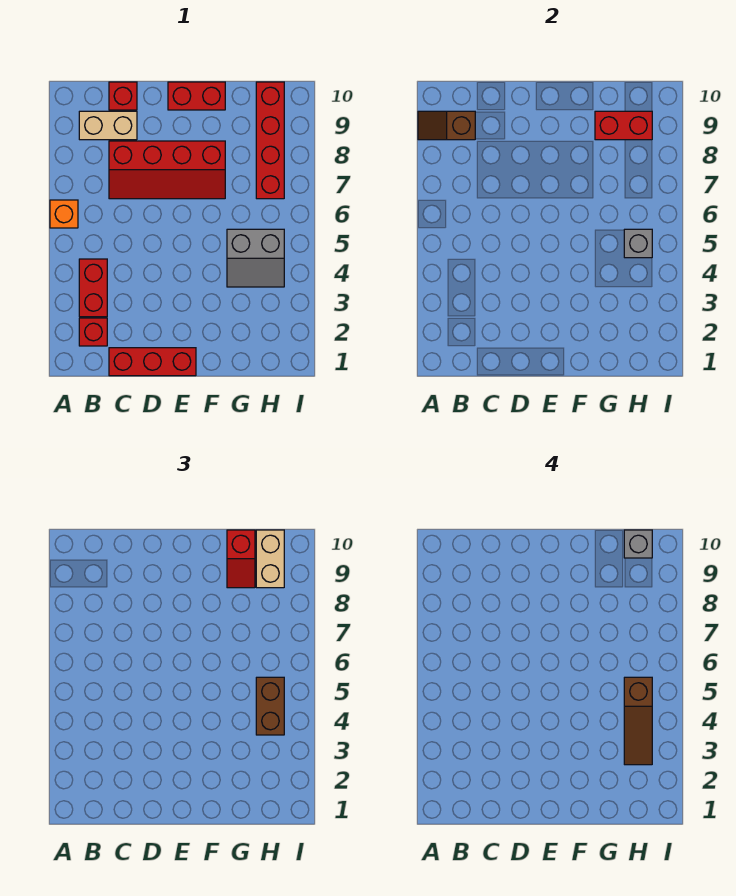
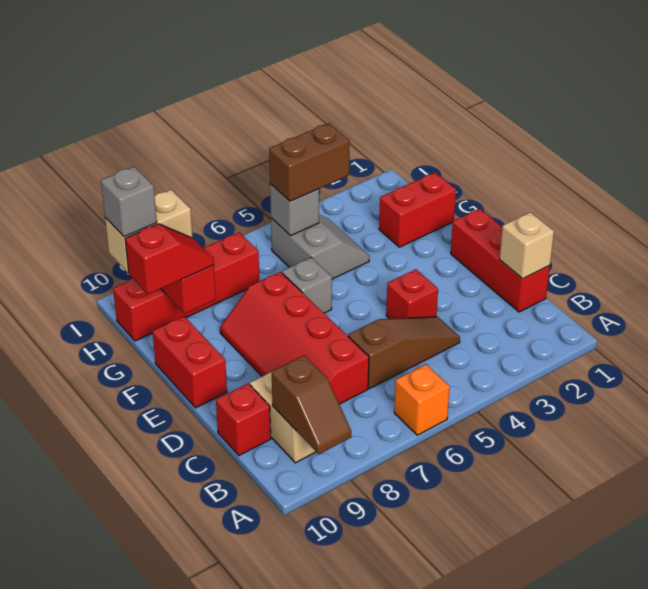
red 1x1 brick [79,318,107,346] -> red 1x1 brick moved to [386,269,438,319]
red 1x2 brick [79,259,107,317] -> red 1x2 brick moved to [379,172,456,247]
none -> tan 1x1 brick [500,212,554,279]
red 2x4 slope [109,141,225,199] -> red 2x4 slope turned to [220,272,369,404]
none -> grey 1x1 brick [282,258,332,313]
brown 1x3 slope [624,677,652,765] -> brown 1x3 slope moved to [348,317,460,388]

